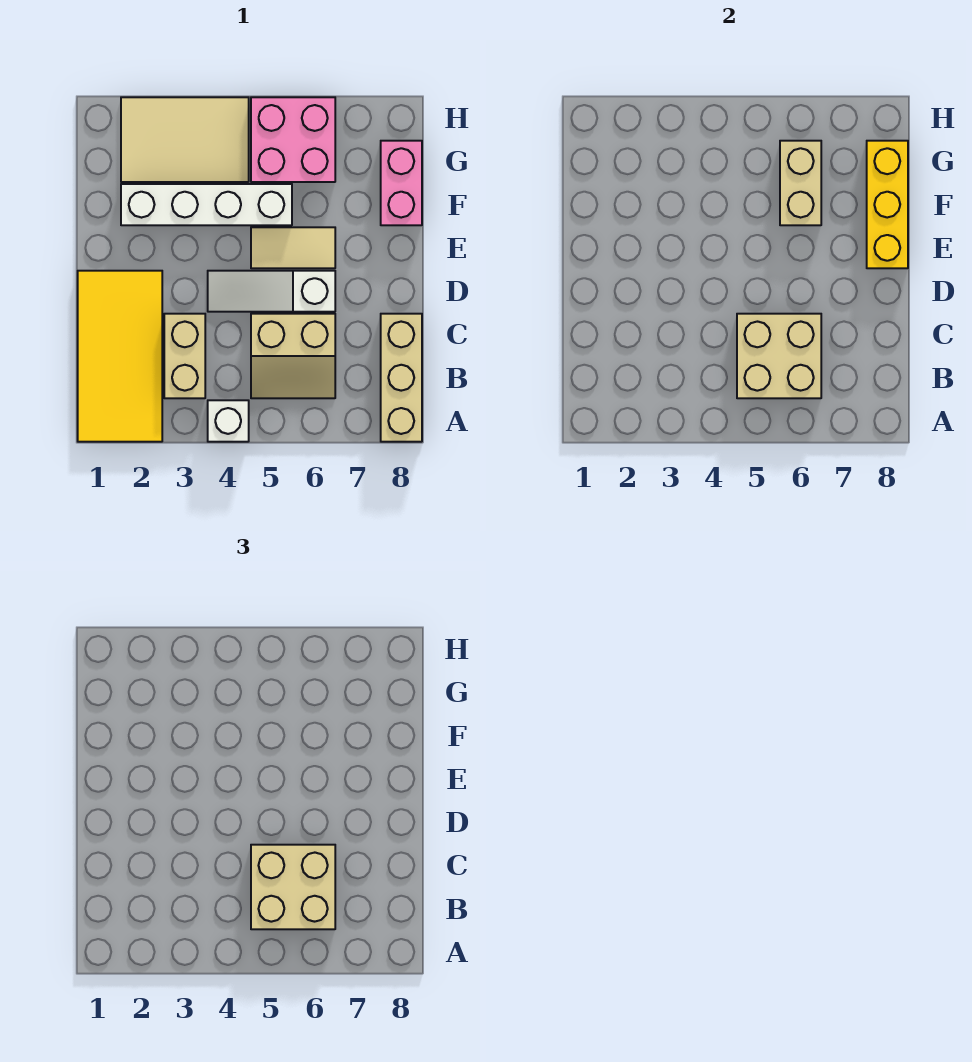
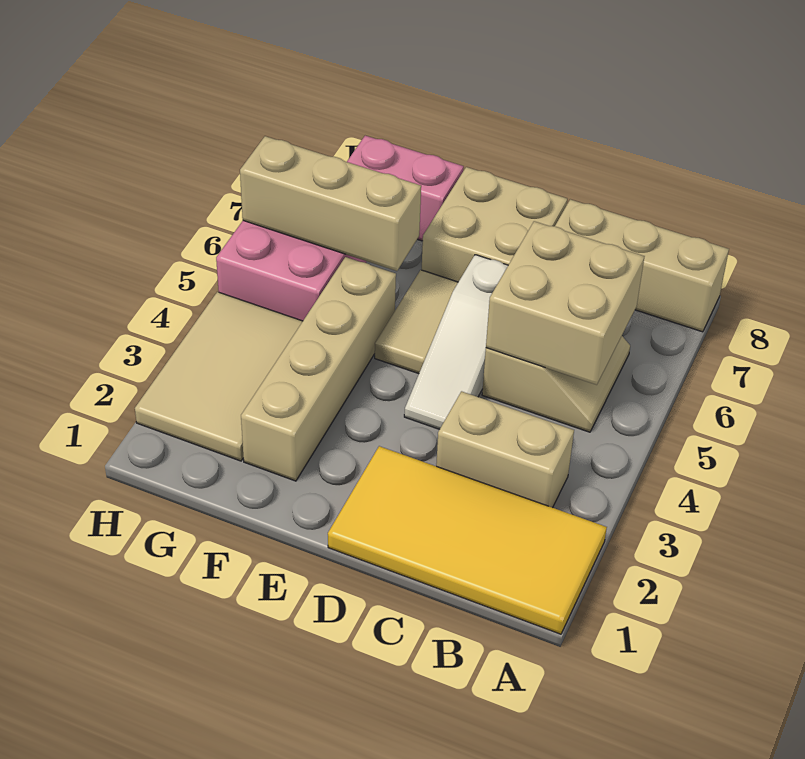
white 1x1 brick [208,400,249,442] -> none
tan 2x2 brick [251,845,335,929] -> tan 2x2 brick moved to [422,167,567,282]
yellow 1x3 brick [867,141,908,268] -> none
white 1x4 brick [121,184,292,225] -> tan 1x4 brick [241,257,396,481]
tan 1x2 brick [780,141,821,225] -> tan 1x3 brick [240,136,421,271]

